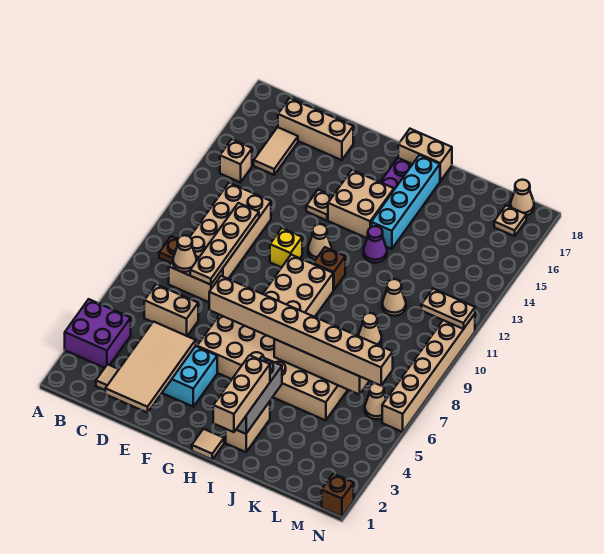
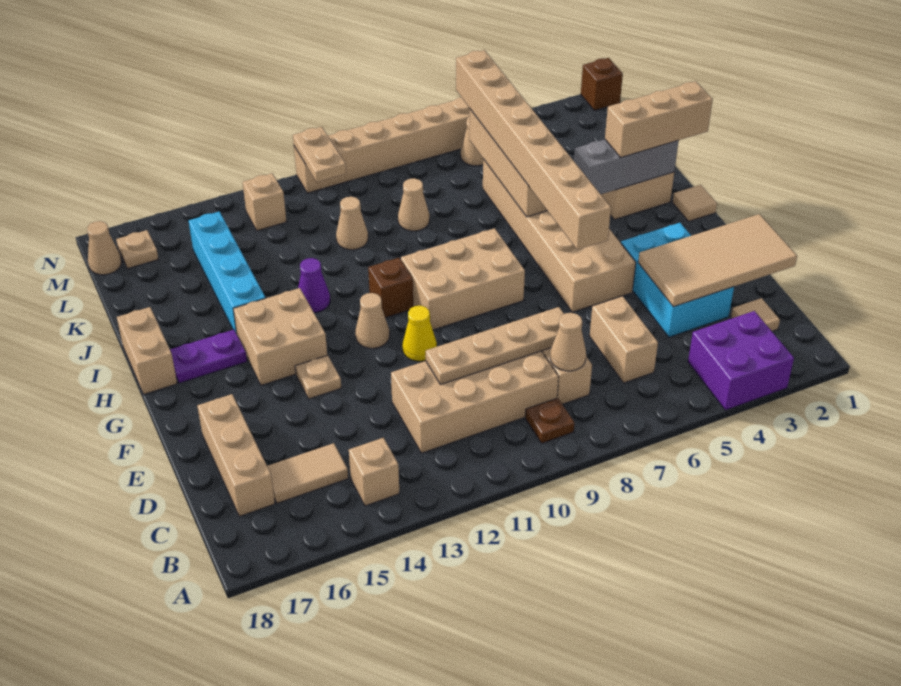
yellow 1x1 brick [270,228,302,267] -> yellow 1x1 cone [402,306,437,361]
cyan 1x4 brick [371,155,440,249] -> cyan 1x4 brick turned to [189,212,265,333]
none -> tan 1x1 brick [243,173,286,231]

